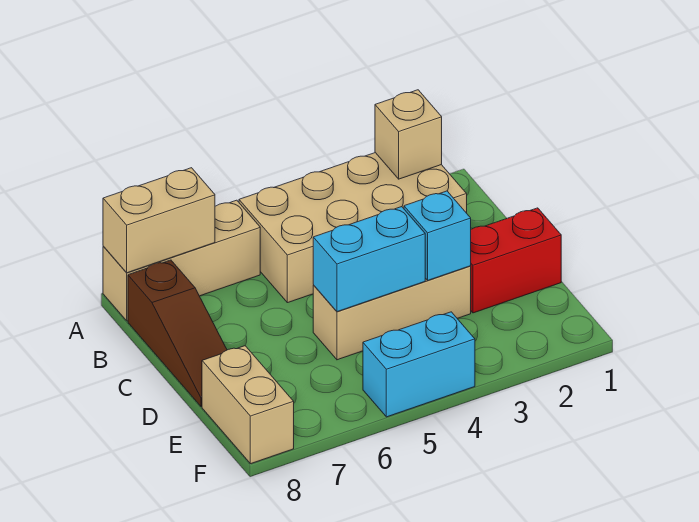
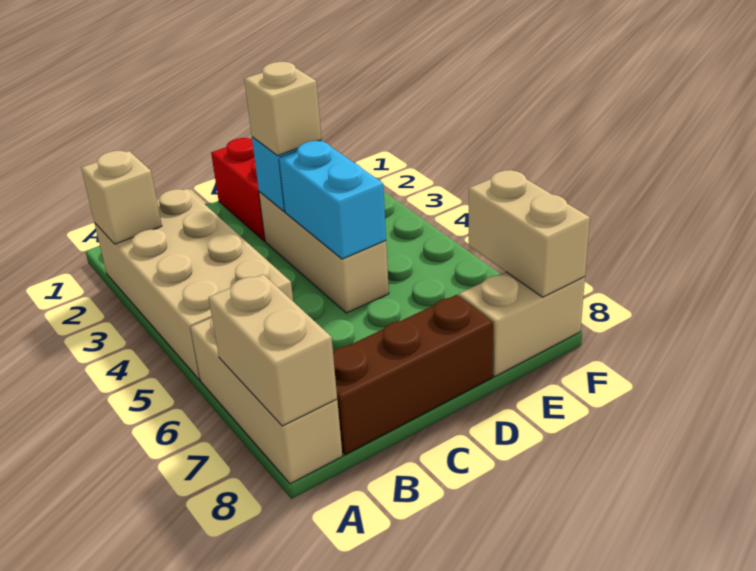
brown 1x3 slope [128,260,227,407] -> brown 1x3 brick [333,295,493,455]
none -> tan 1x1 brick [244,62,322,156]
cyan 1x2 brick [363,312,475,417] -> none
none -> tan 1x2 brick [469,170,590,297]

